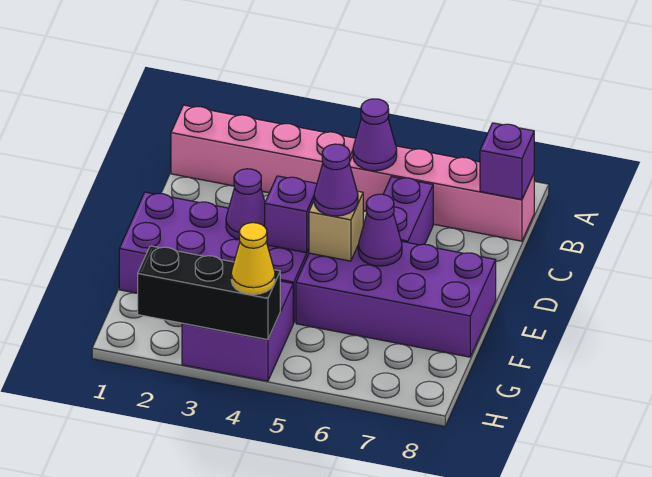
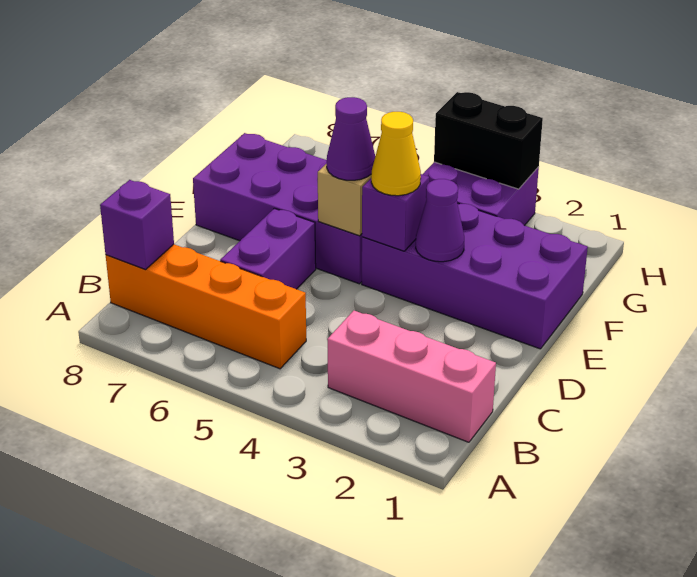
pink 1x4 brick [171,105,356,193] -> pink 1x3 brick [327,311,496,442]
pink 1x4 brick [349,146,534,241] -> orange 1x4 brick [106,244,306,369]
purple 1x1 cone [353,99,397,171] -> none
purple 1x1 cone [358,194,402,266] -> none
black 1x3 brick [138,246,280,340] -> black 1x2 brick [434,92,543,189]
yellow 1x1 cone [231,223,275,295] -> yellow 1x1 cone moved to [371,112,421,196]

